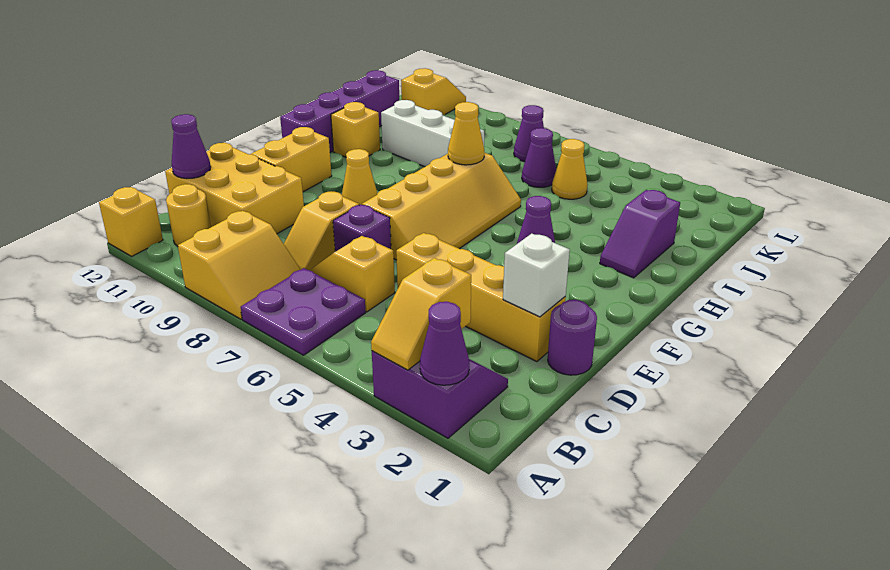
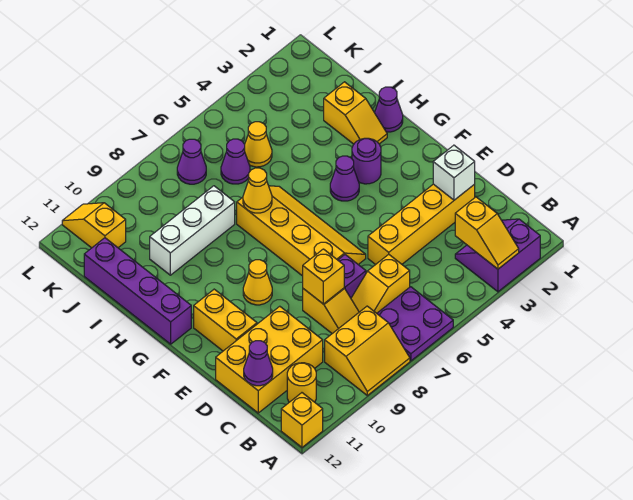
purple 1x1 cone [420,302,469,385] -> purple 1x1 cone moved to [375,87,403,132]
yellow 2x2 slope [178,211,301,319] -> yellow 2x2 slope turned to [325,306,410,395]
purple 1x1 round brick [548,300,597,375] -> purple 1x1 round brick moved to [352,138,381,184]
purple 1x2 slope [600,190,680,278] -> yellow 1x2 slope [324,82,387,144]
yellow 1x1 brick [331,102,380,157] -> yellow 1x1 brick moved to [303,249,344,304]

